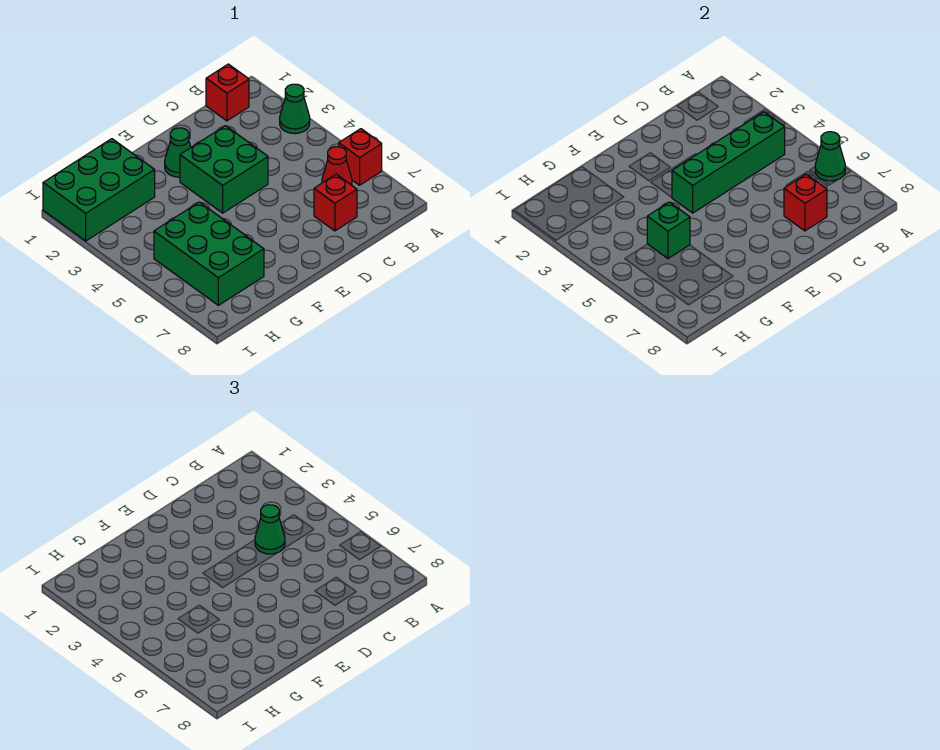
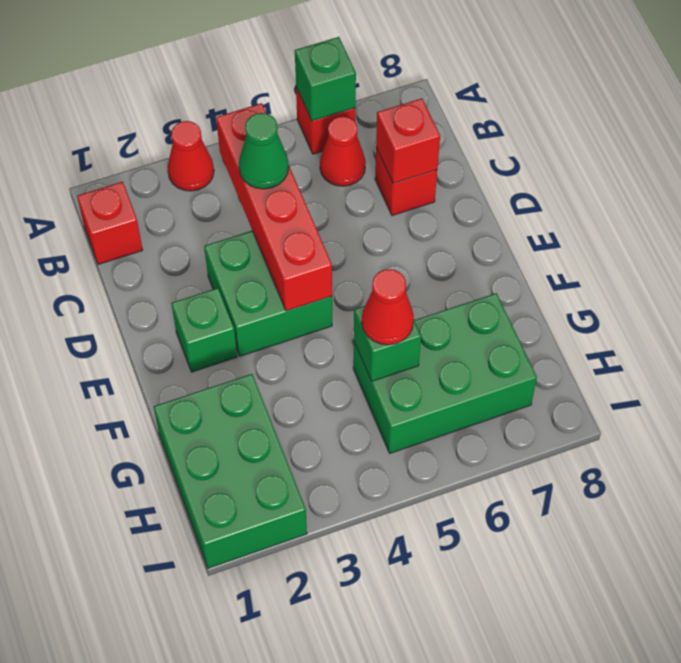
green 1x1 cone [280,84,310,134] -> red 1x1 cone [168,121,214,191]
green 1x1 cone [815,132,845,181] -> green 1x1 brick [295,37,356,121]
green 1x4 brick [672,112,785,213] -> red 1x4 brick [216,103,332,311]
green 1x1 cone [165,128,191,177] -> green 1x1 brick [172,288,237,372]
none -> red 1x1 cone [362,269,414,345]

